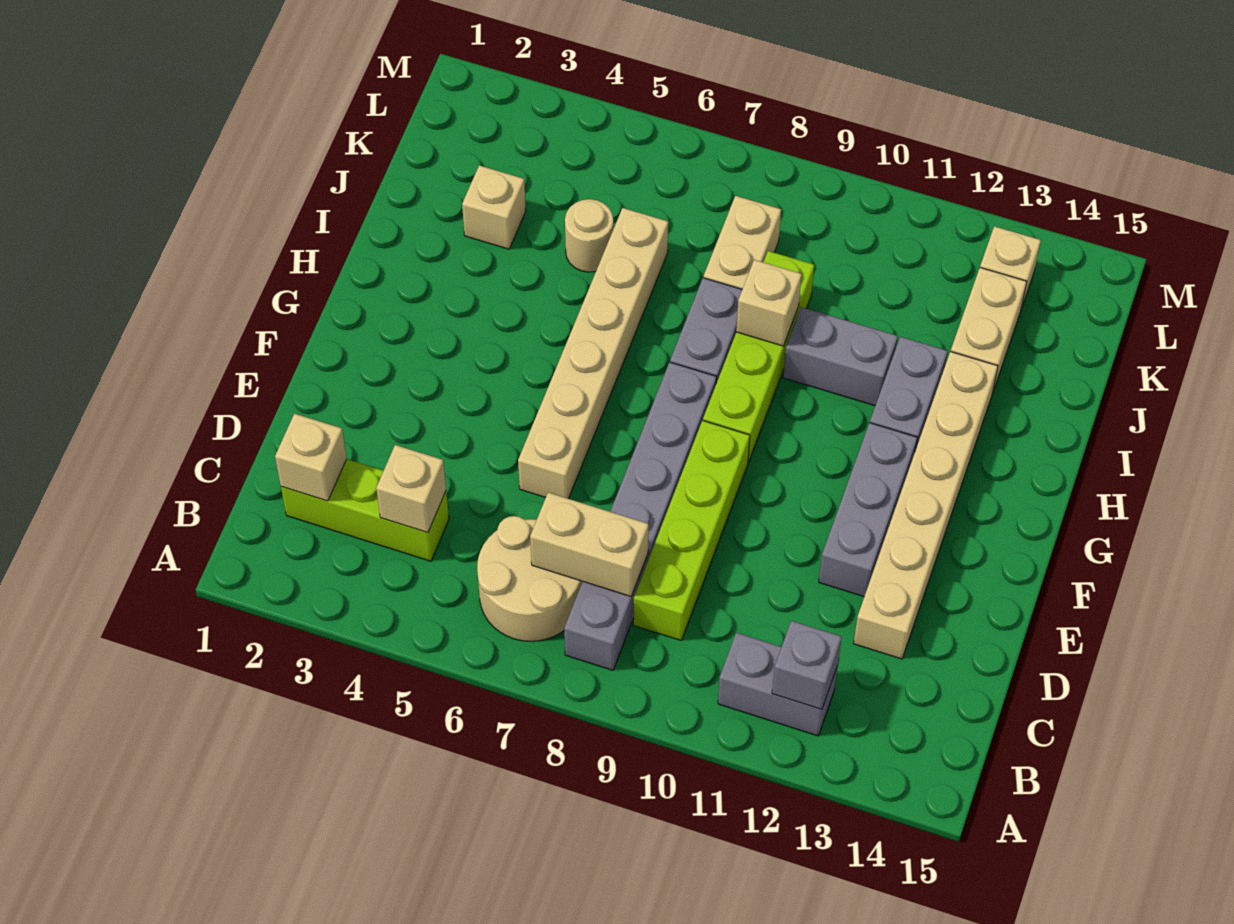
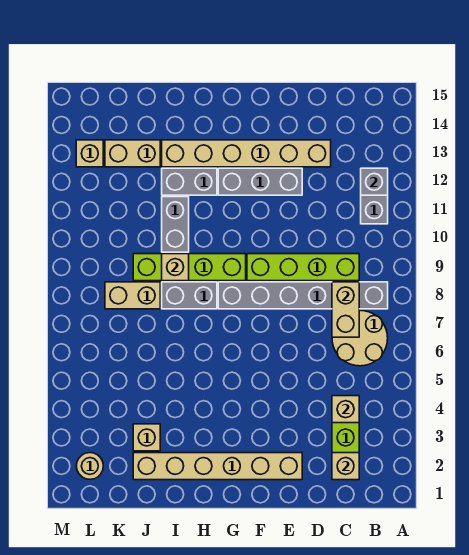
tan 1x6 brick [518,208,668,499] -> tan 1x6 brick moved to [133,453,302,480]
tan 1x1 round brick [565,199,613,272] -> tan 1x1 round brick moved to [76,453,103,479]

